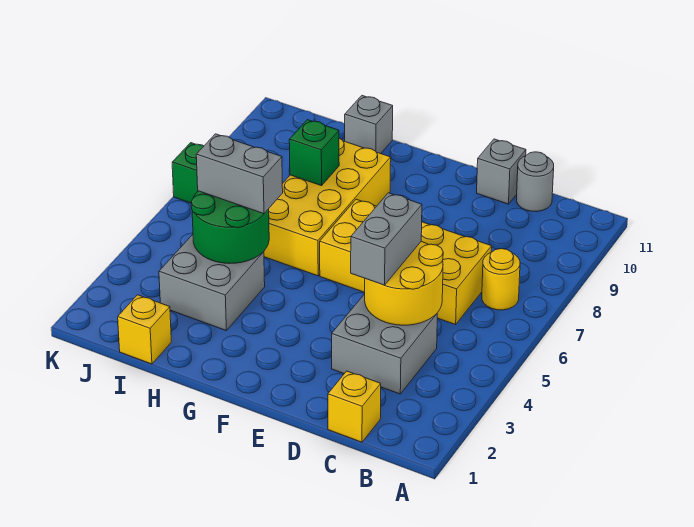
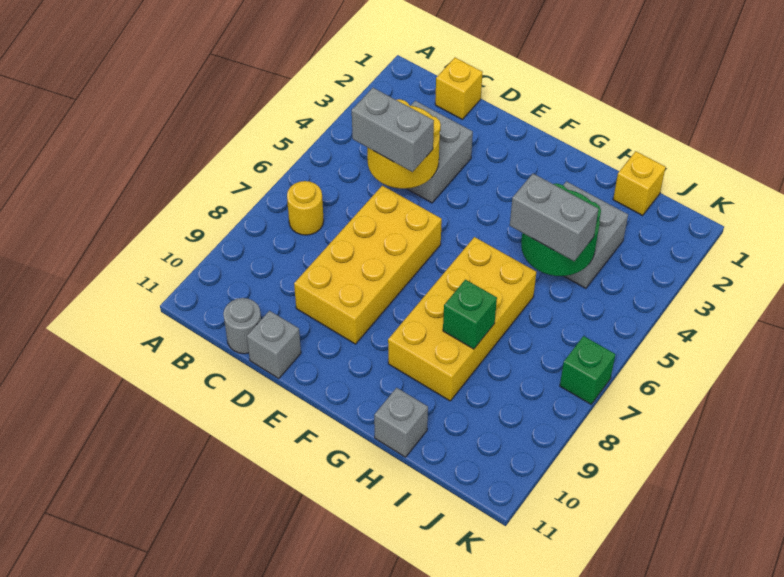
yellow 2x4 brick [320,199,492,324] -> yellow 2x4 brick turned to [294,186,442,344]
grey 1x2 brick [351,193,422,285] -> grey 1x2 brick turned to [352,88,434,172]

